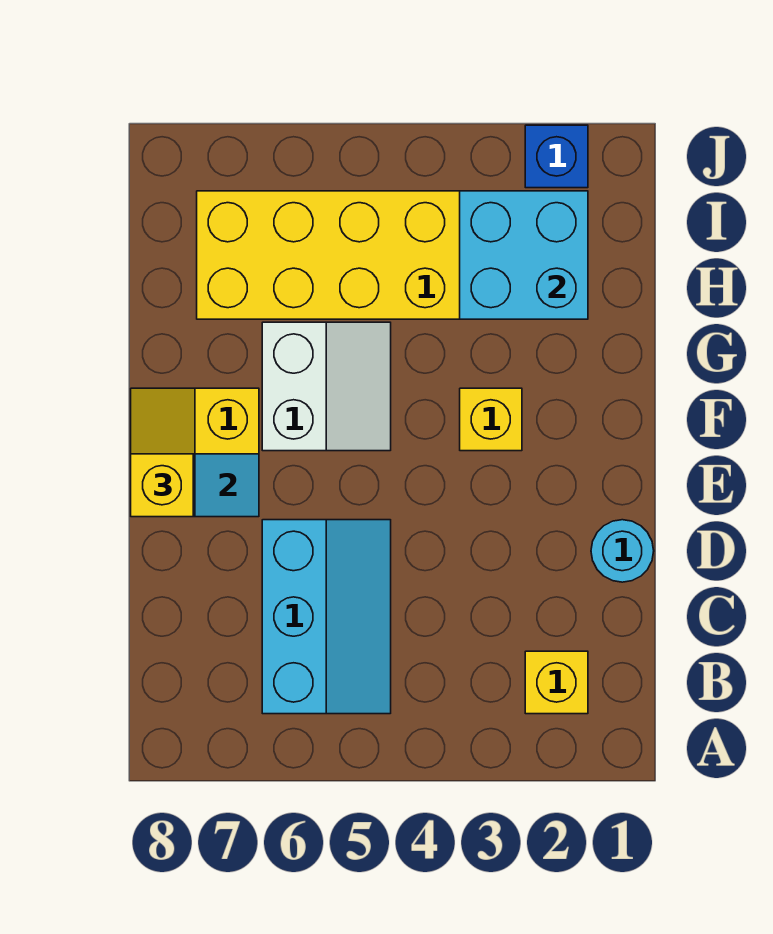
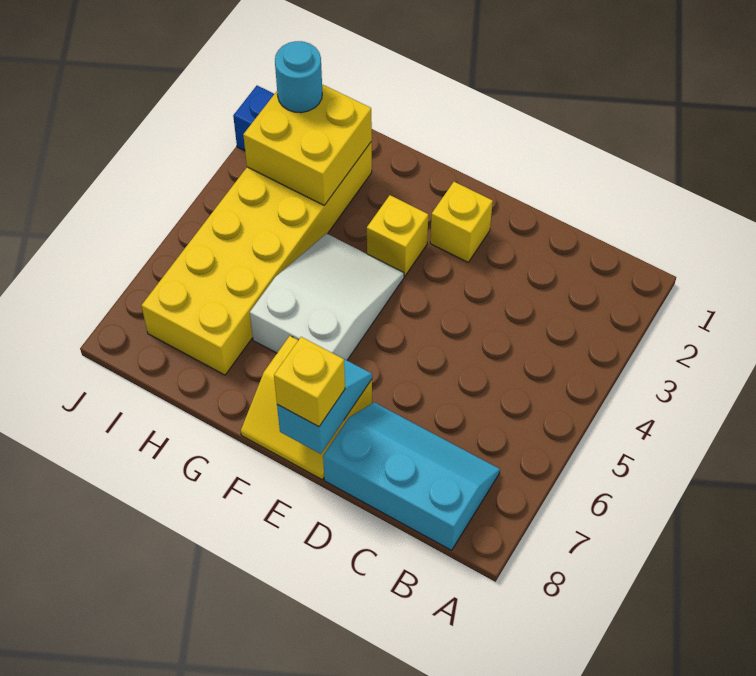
yellow 1x1 brick [525,651,588,714] -> yellow 1x1 brick moved to [430,182,493,262]
cyan 2x3 slope [262,520,391,714] -> cyan 2x3 slope moved to [323,402,500,550]
cyan 1x1 round brick [591,520,654,582] -> cyan 1x1 round brick moved to [275,41,322,113]
white 2x2 slope [262,322,391,451] -> white 2x3 slope [250,233,404,360]
cyan 2x2 brick [460,191,588,319] -> yellow 2x2 brick [243,84,372,205]

